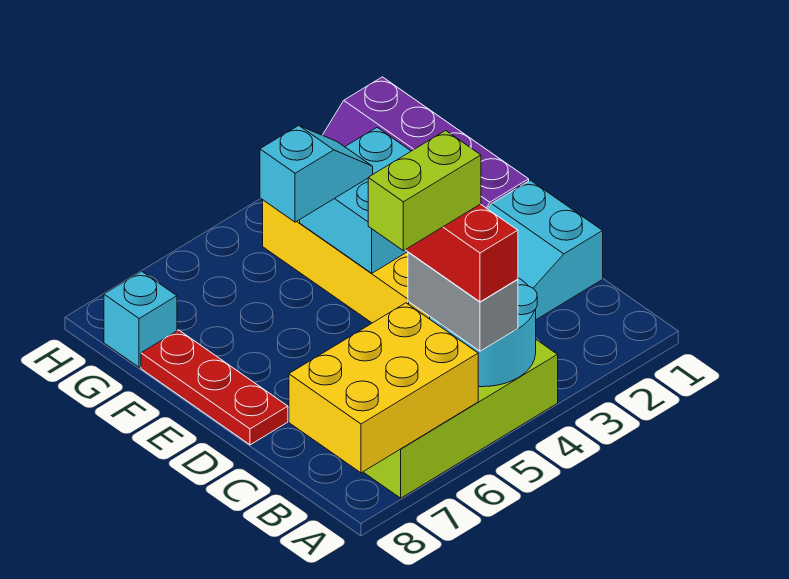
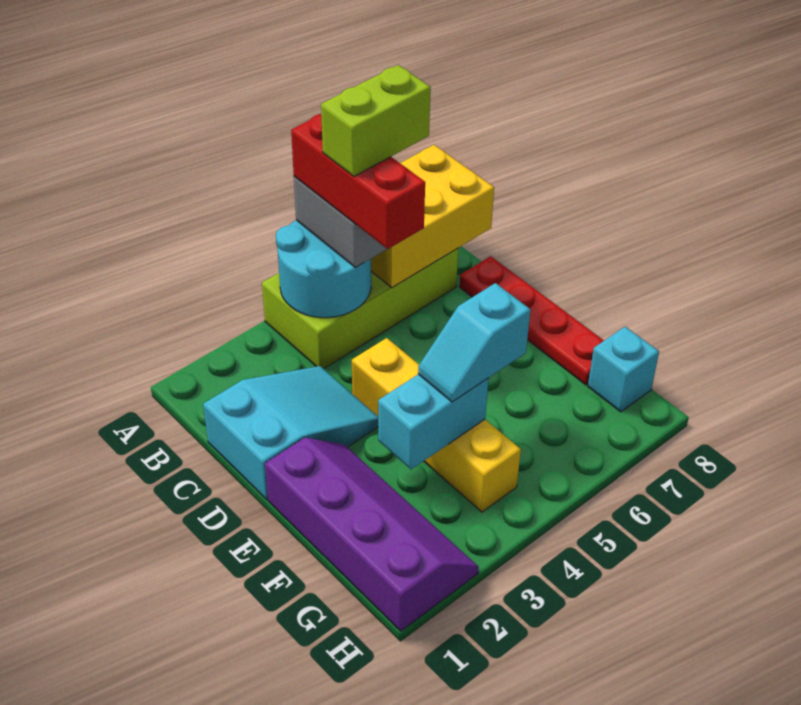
red 1x3 plate [141,330,288,445] -> red 1x4 plate [459,256,604,385]
cyan 2x2 brick [300,128,411,273] -> cyan 1x2 brick [378,374,489,469]

